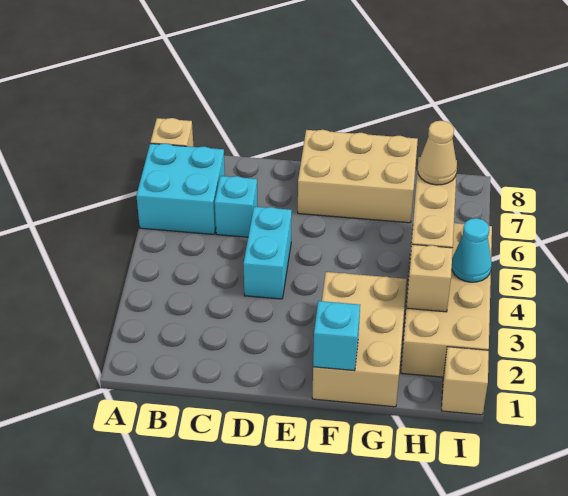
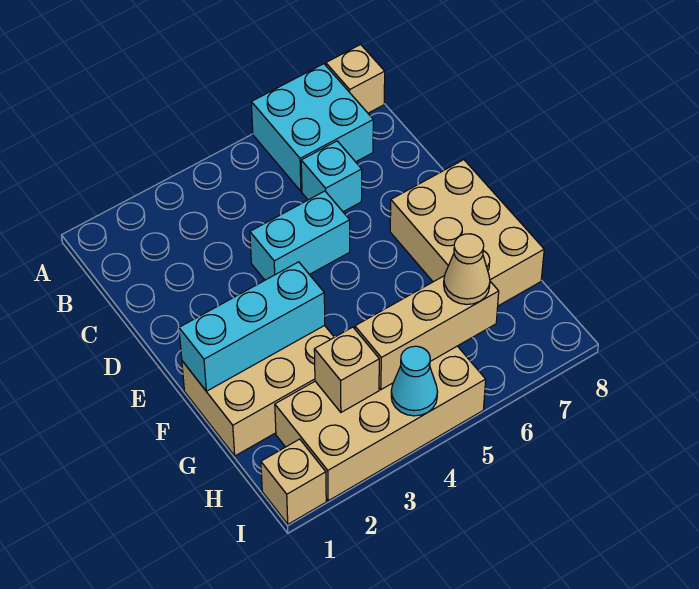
cyan 1x1 brick [313,301,360,371] -> cyan 1x3 brick [179,262,325,391]

